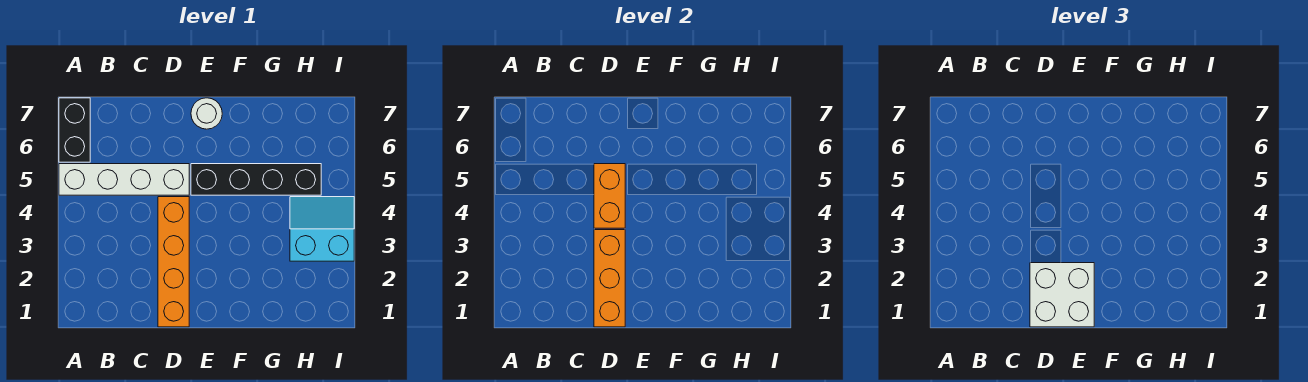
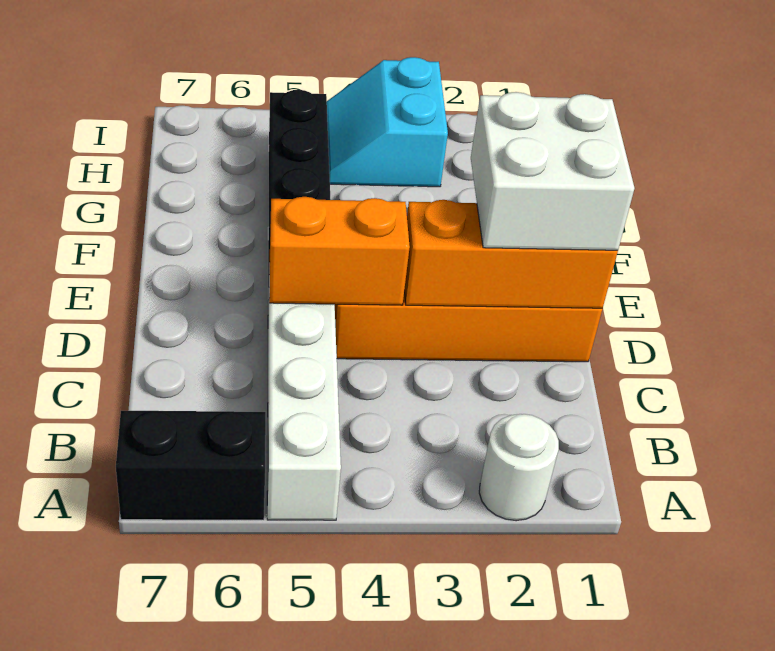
white 1x1 round brick [191,98,222,129] -> white 1x1 round brick moved to [479,414,559,521]

